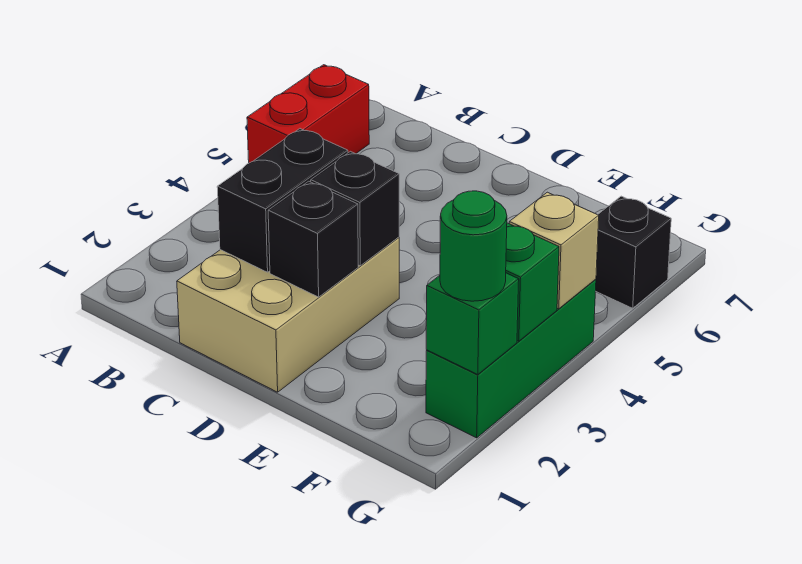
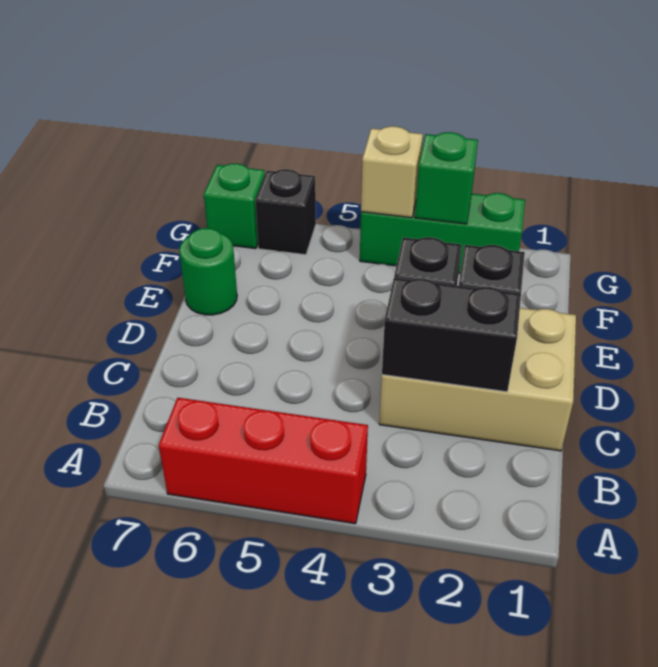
red 1x2 brick [247,65,369,163] -> red 1x3 brick [159,398,368,524]
green 1x1 brick [426,273,519,375] -> green 1x1 brick moved to [204,164,265,249]
green 1x1 round brick [440,191,507,301] -> green 1x1 round brick moved to [179,228,237,315]

